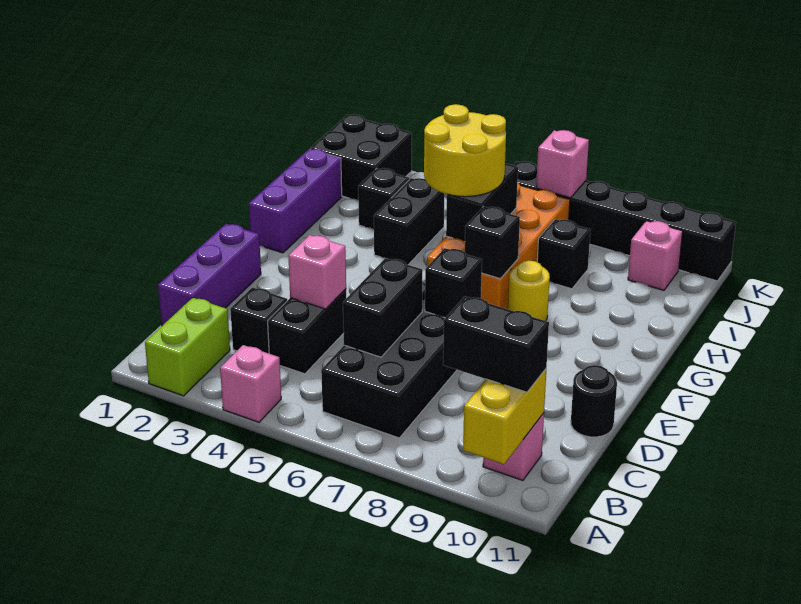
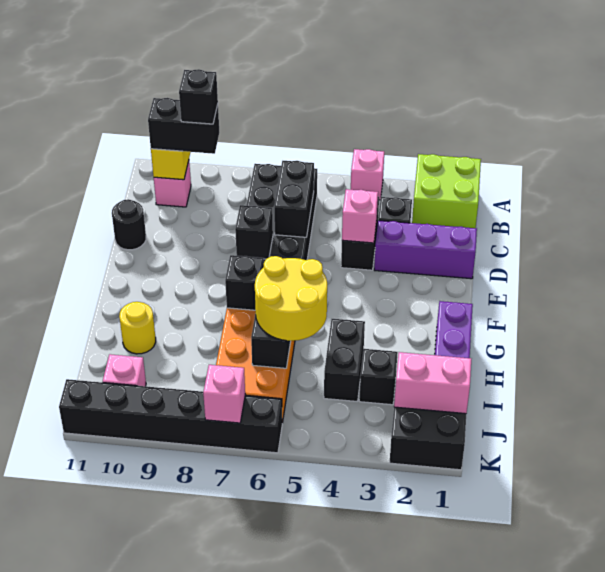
lime 1x2 brick [145,298,230,396] -> lime 2x2 brick [412,154,481,228]
purple 1x3 brick [158,224,261,326] -> purple 1x3 brick turned to [374,220,477,279]
yellow 1x1 round brick [508,260,550,321] -> yellow 1x1 round brick moved to [119,302,156,354]
black 1x1 brick [537,219,590,289] -> black 1x1 brick moved to [179,69,218,124]
none -> pink 1x2 brick [394,352,471,414]

